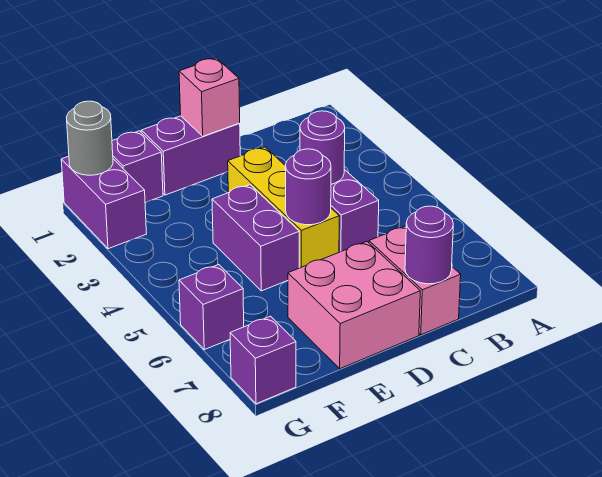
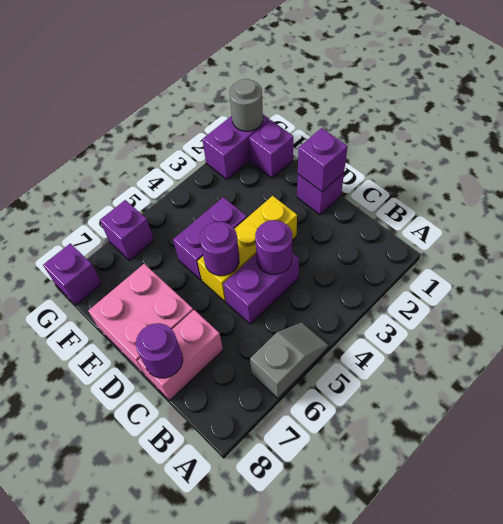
none -> grey 1x2 slope [250,323,328,399]
purple 1x2 brick [141,116,240,195] -> purple 1x1 brick [297,173,344,215]
pink 1x1 brick [179,58,240,136] -> purple 1x1 brick [298,128,348,192]

